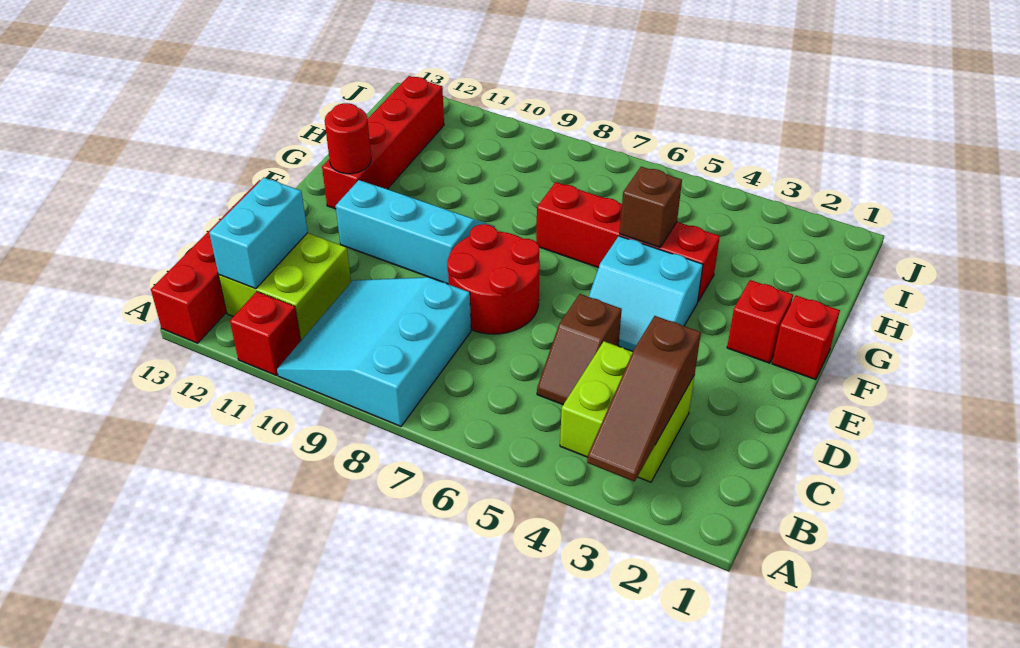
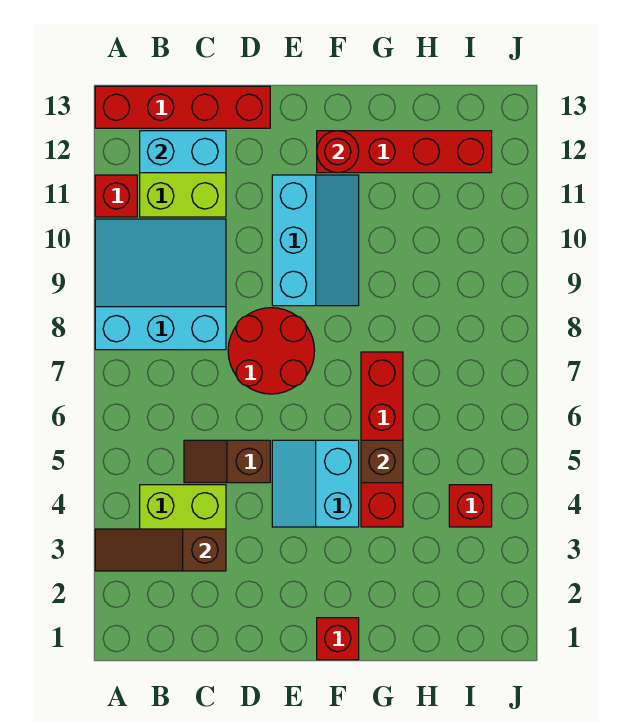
red 1x1 brick [727,280,793,363] -> red 1x1 brick moved to [449,485,492,527]

